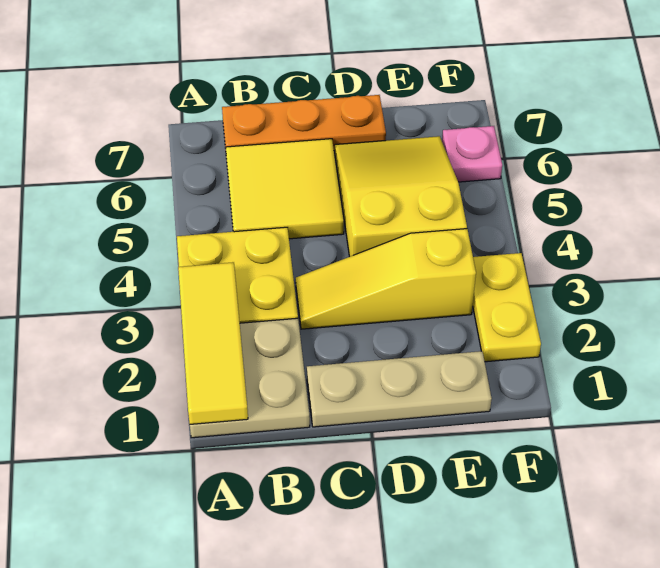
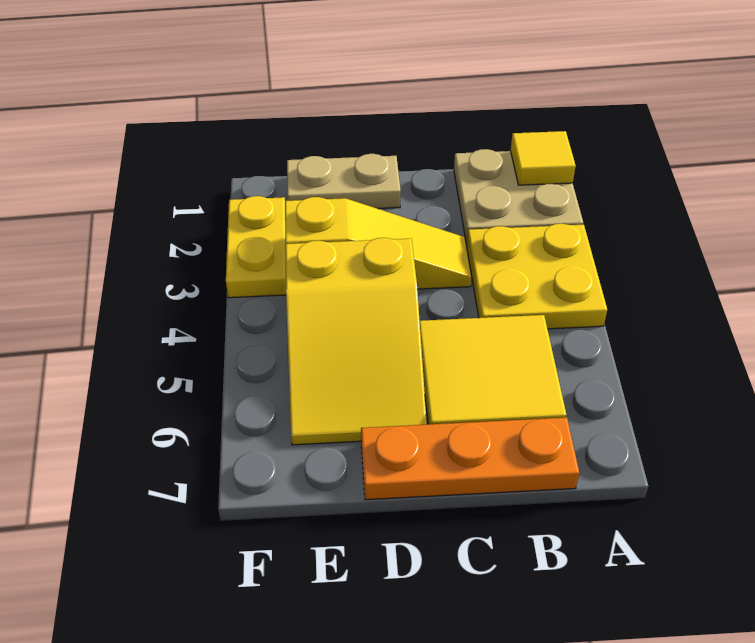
yellow 1x3 tile [178,262,248,424] -> yellow 1x1 tile [511,131,576,185]
tan 1x3 plate [307,351,492,427] -> tan 1x2 plate [287,154,401,209]
pink 1x1 plate [442,126,502,182] -> none

